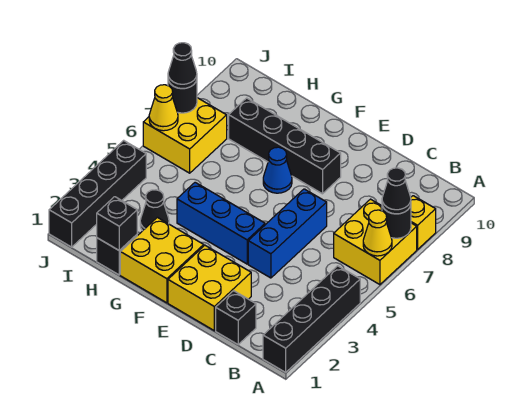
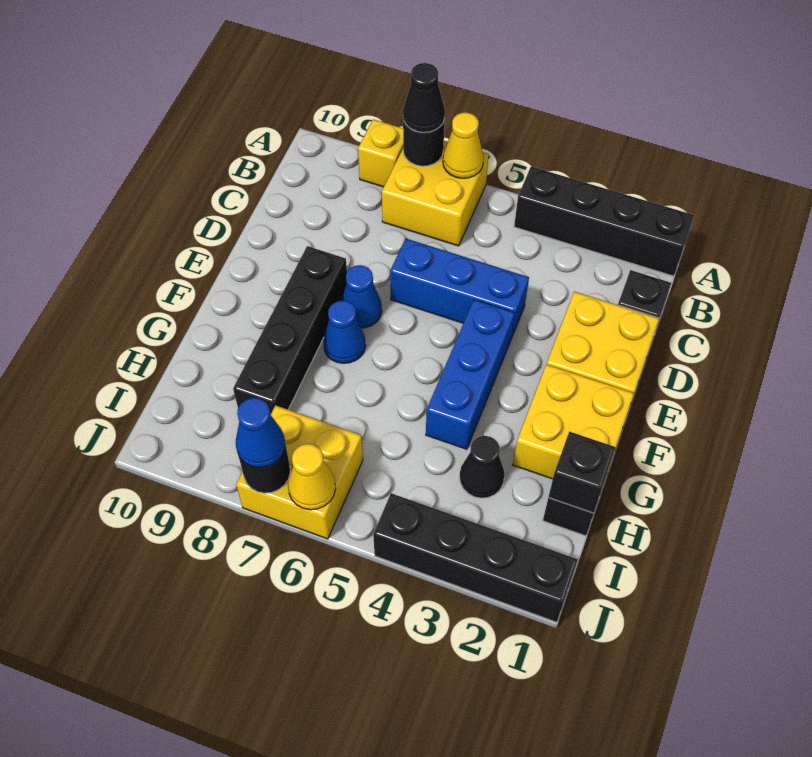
none -> blue 1x1 cone [342,265,382,328]
black 1x1 cone [168,43,197,89] -> blue 1x1 cone [236,398,285,468]

